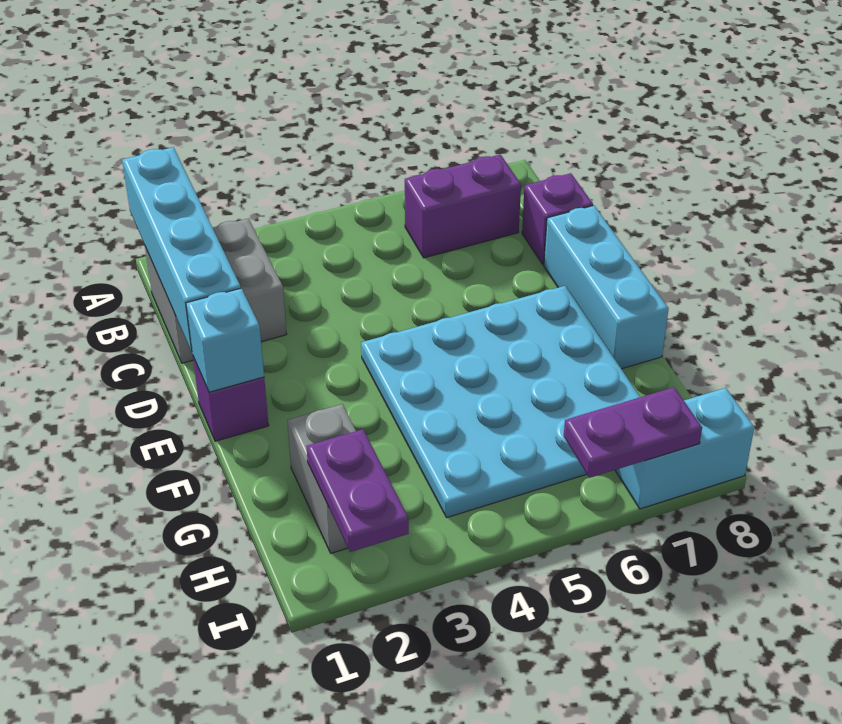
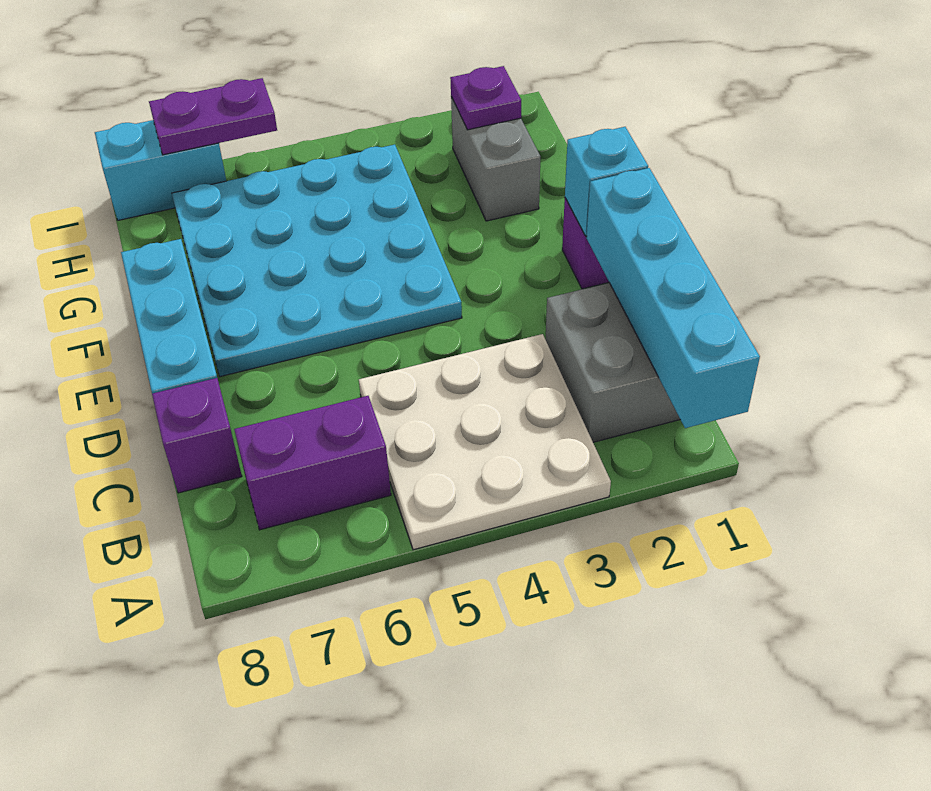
none -> white 3x3 plate [359,334,611,550]
purple 1x2 plate [306,429,409,552] -> purple 1x1 plate [450,66,521,130]

